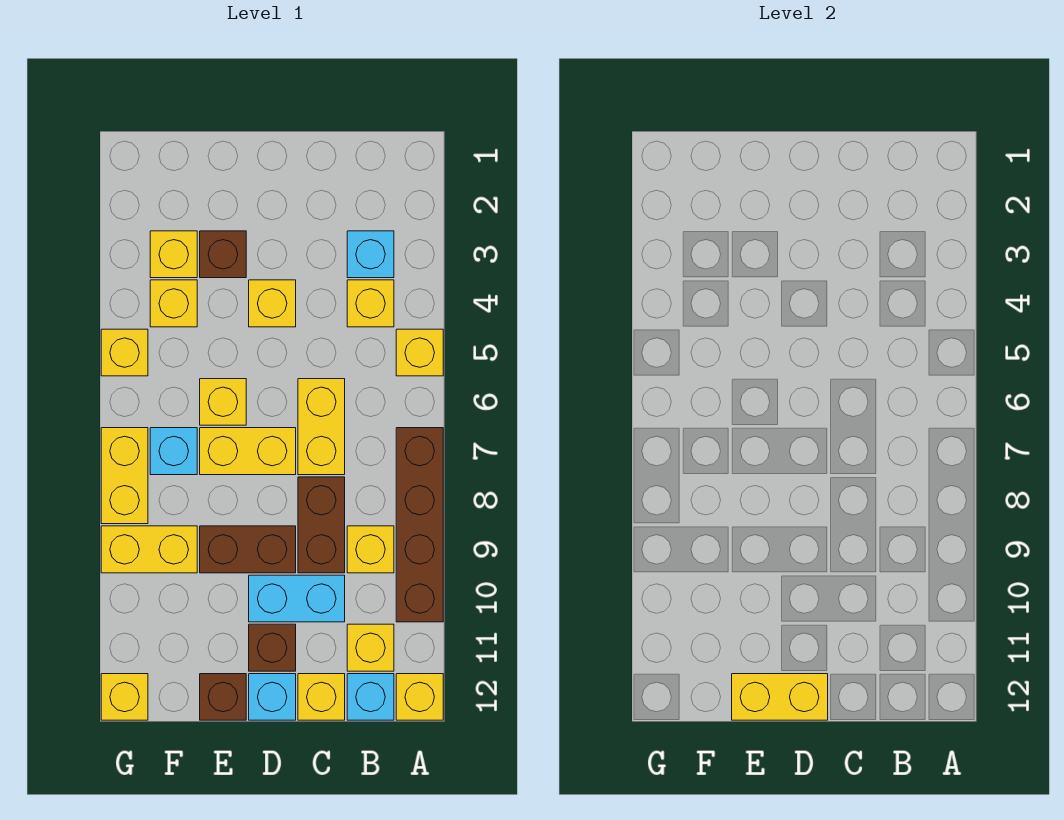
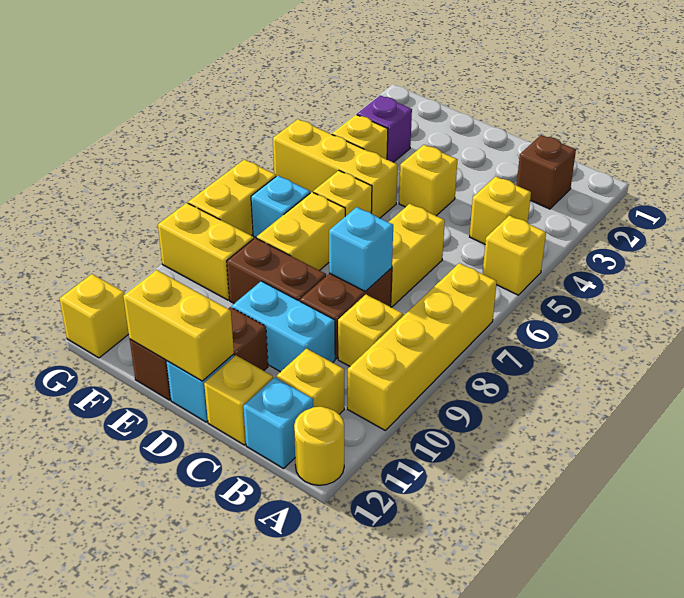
brown 1x4 brick [396,428,443,622] -> yellow 1x4 brick [347,263,497,430]
yellow 1x1 brick [396,674,443,720] -> yellow 1x1 round brick [294,407,344,485]
cyan 1x1 brick [347,231,394,278] -> cyan 1x1 brick moved to [329,207,393,292]
yellow 1x2 brick [200,428,296,475] -> yellow 1x2 brick turned to [257,192,345,271]
brown 1x1 brick [200,231,246,278] -> brown 1x1 brick moved to [517,135,576,209]
yellow 1x1 brick [150,231,197,278] -> purple 1x1 brick [357,95,412,162]
yellow 1x1 brick [101,329,148,376] -> yellow 1x3 brick [273,119,398,218]

